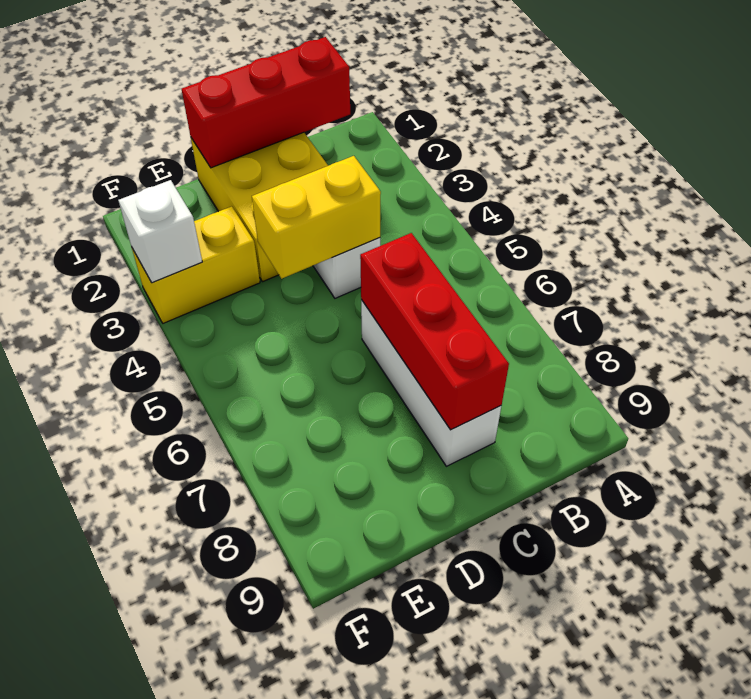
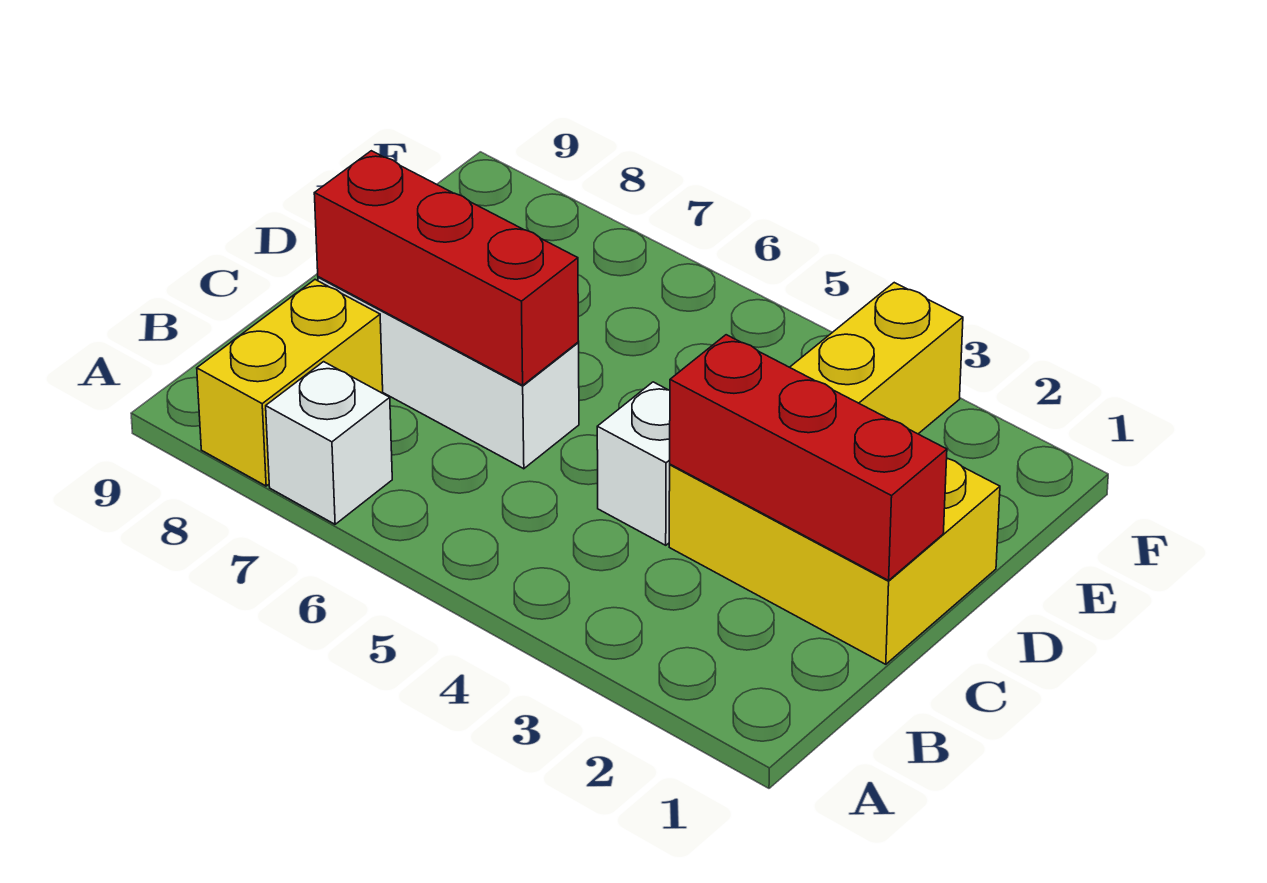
red 1x3 brick [182,37,350,168] -> red 1x3 brick turned to [670,335,947,580]
yellow 1x2 brick [252,156,381,279] -> yellow 1x2 brick moved to [197,280,383,486]
white 1x1 brick [118,180,202,283] -> white 1x1 brick moved to [266,362,392,524]

